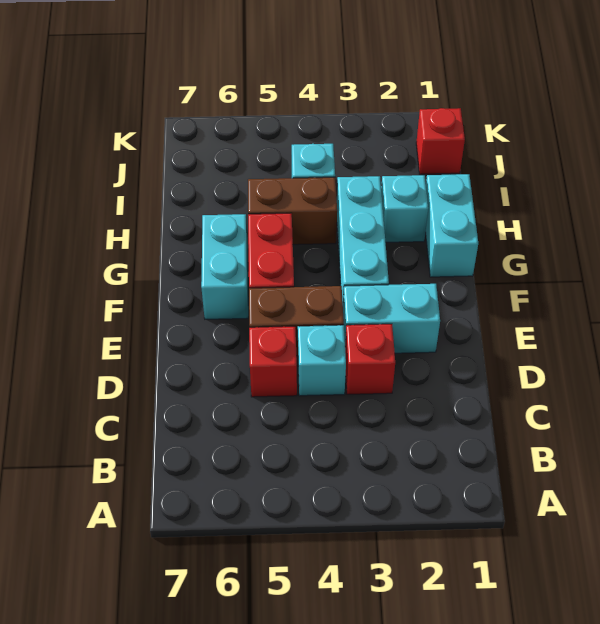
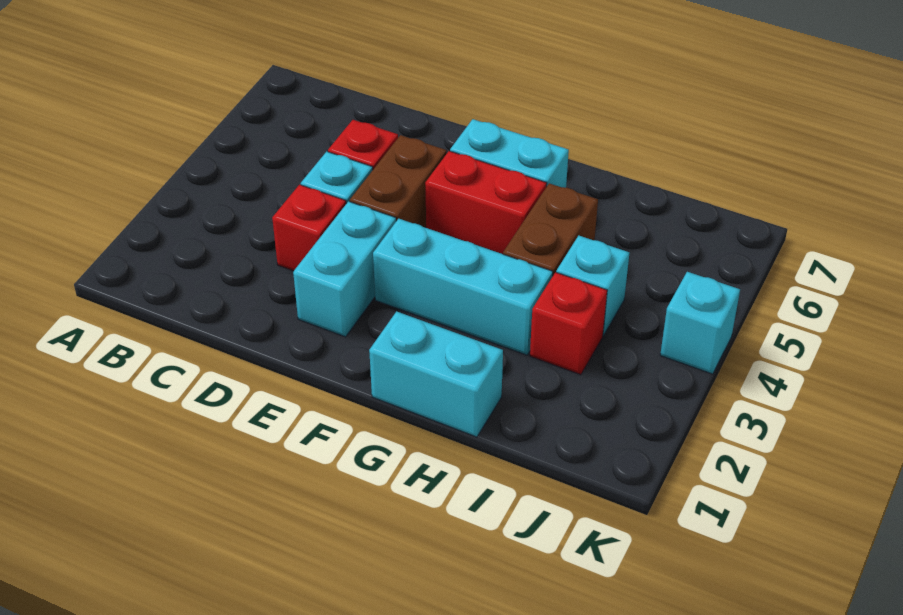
cyan 1x1 brick [381,175,428,242] -> cyan 1x1 brick moved to [660,272,740,374]
red 1x1 brick [416,108,465,174] -> red 1x1 brick moved to [530,272,607,375]

